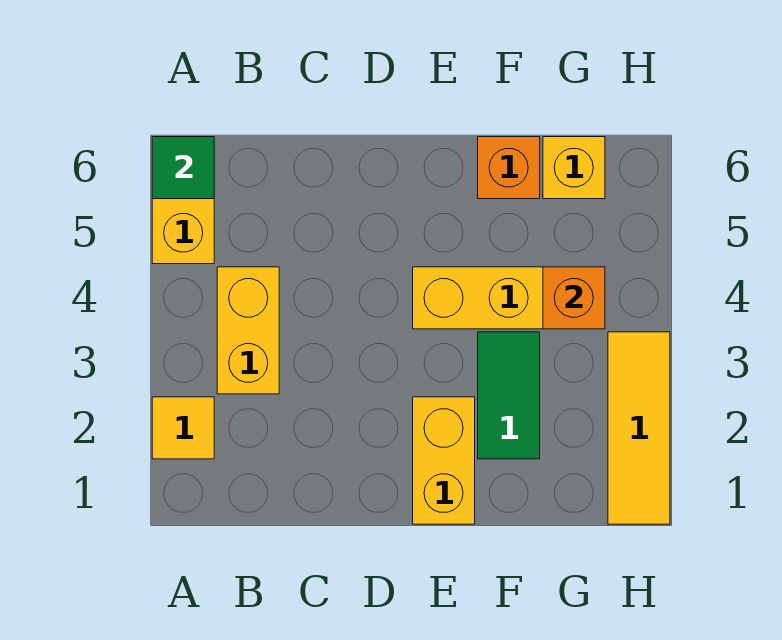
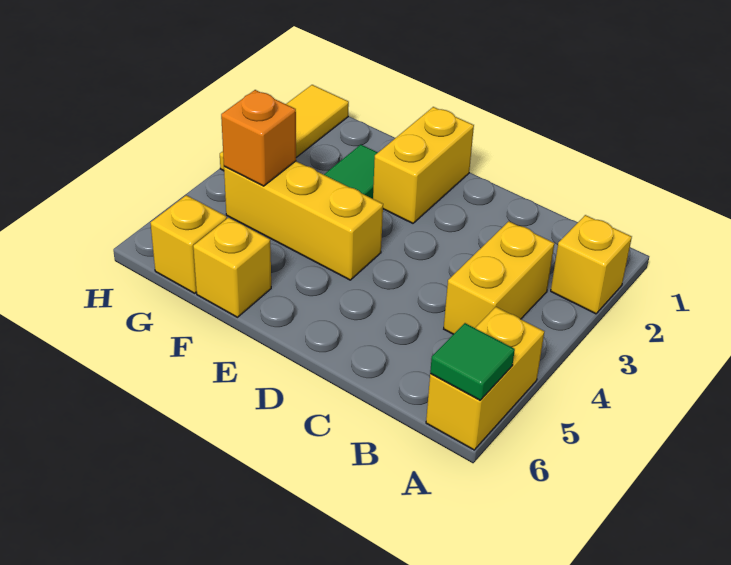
yellow 1x1 tile [152,397,214,459] -> yellow 1x1 brick [551,215,632,314]
orange 1x1 brick [478,137,540,199] -> yellow 1x1 brick [193,217,271,317]

